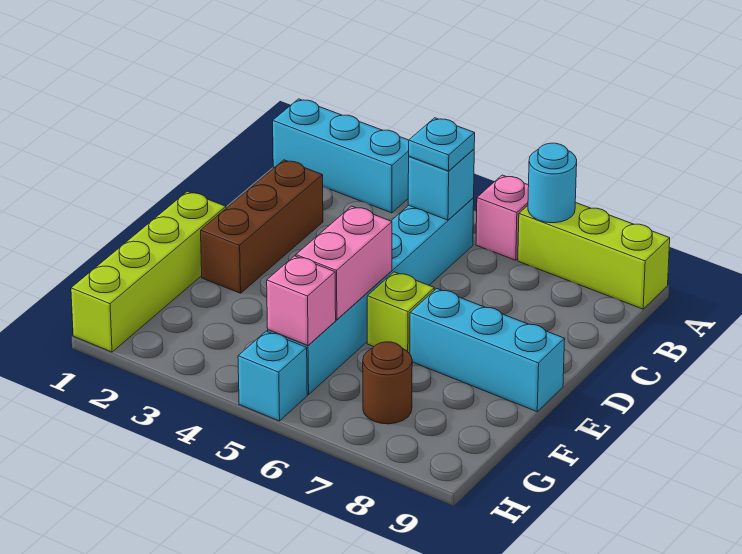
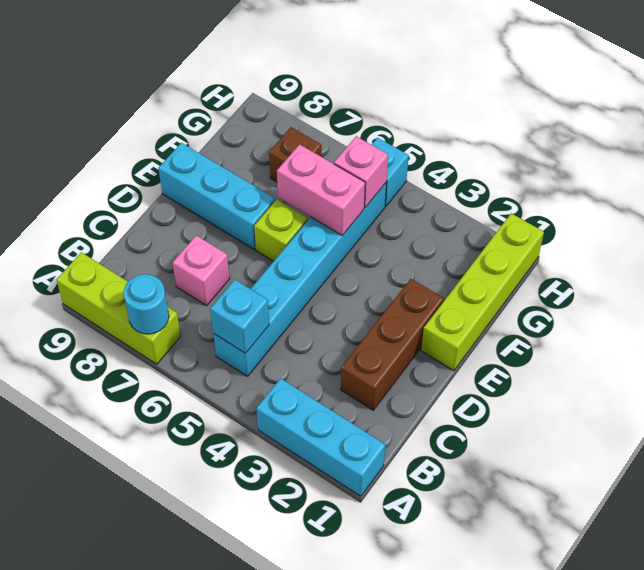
pink 1x1 brick [476,175,529,260] -> pink 1x1 brick moved to [173,235,230,306]
cyan 1x1 plate [409,118,475,171] -> none
pink 1x2 brick [296,206,392,320] -> pink 1x2 brick turned to [277,144,365,235]
brown 1x1 round brick [363,342,412,424] -> brown 1x1 brick [269,127,321,182]

